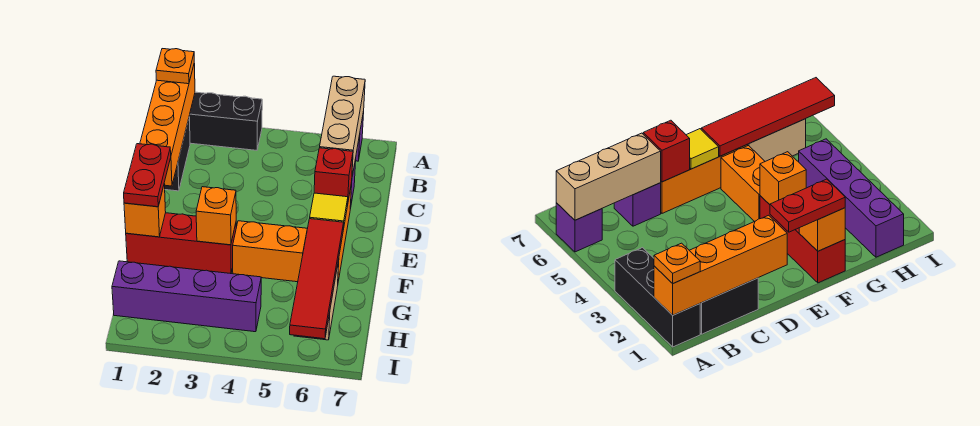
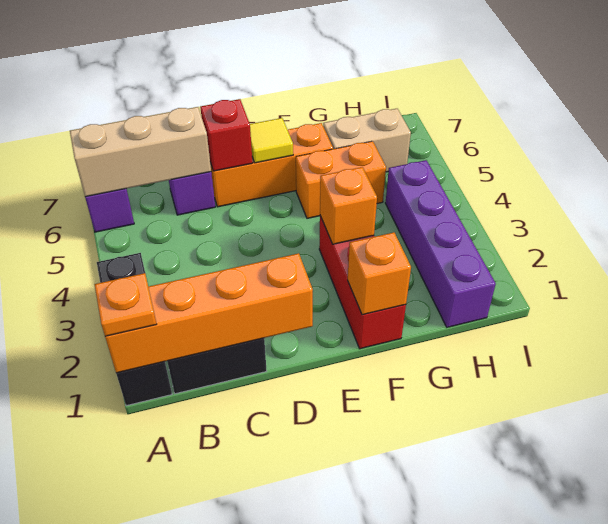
red 1x2 plate [124,144,171,207] -> none
orange 1x2 brick [233,221,307,282] -> orange 1x2 brick turned to [296,141,386,218]
red 1x4 tile [290,219,344,339] -> none

